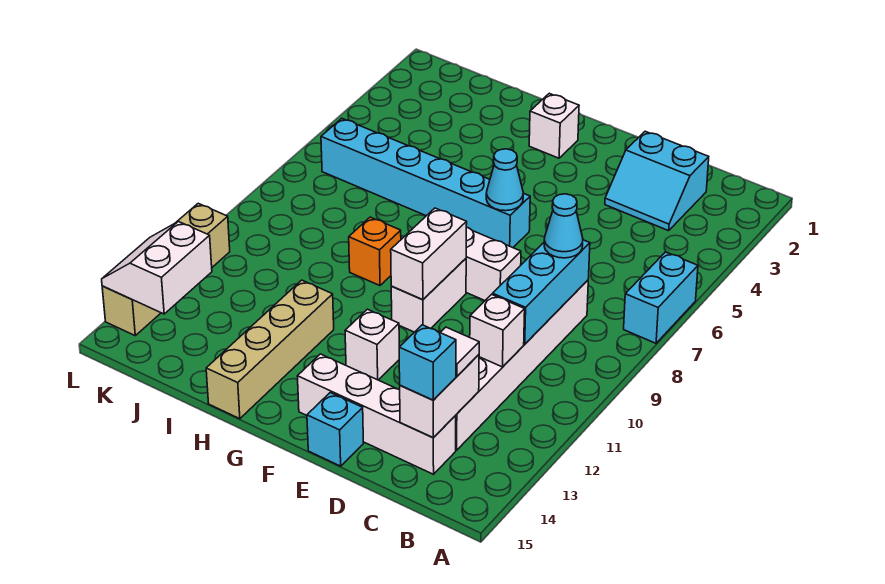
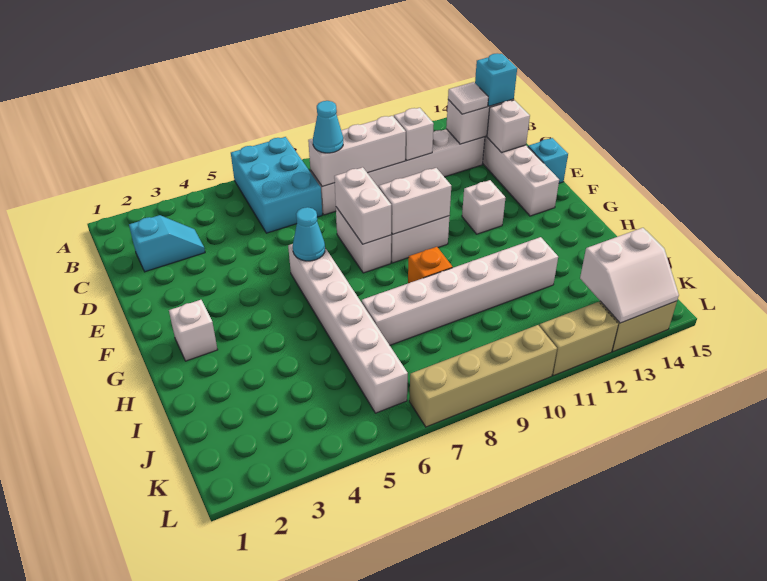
cyan 1x2 brick [624,252,698,343] -> cyan 2x3 brick [231,137,322,233]
cyan 2x2 slope [605,131,709,231] -> cyan 1x2 slope [129,215,205,272]
cyan 1x3 brick [493,240,590,344] -> white 1x3 brick [308,116,406,187]
none -> white 1x1 brick [487,100,530,153]
none -> white 1x2 brick [334,167,391,244]
cyan 1x6 brick [321,118,530,248] -> white 1x6 brick [288,244,408,413]
tan 1x4 brick [206,280,334,419] -> tan 1x4 brick moved to [409,325,557,427]
none -> white 1x6 brick [362,237,558,345]

